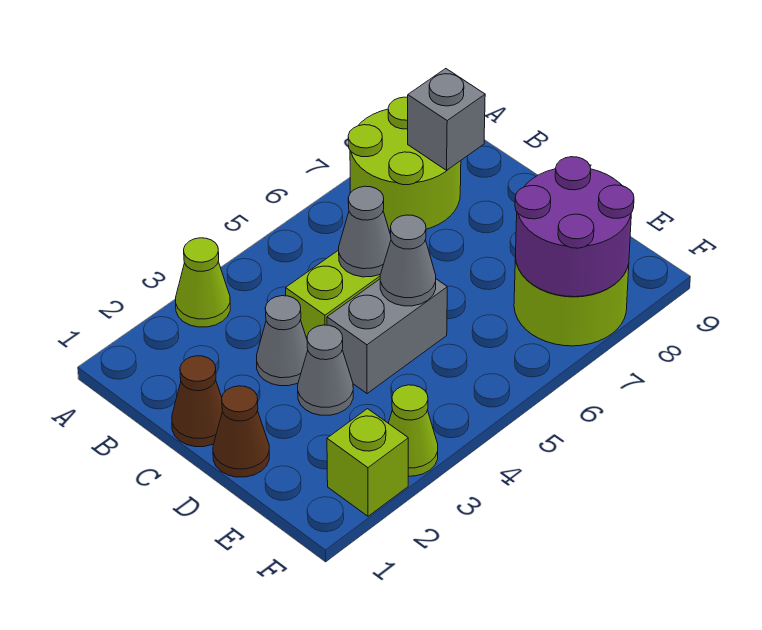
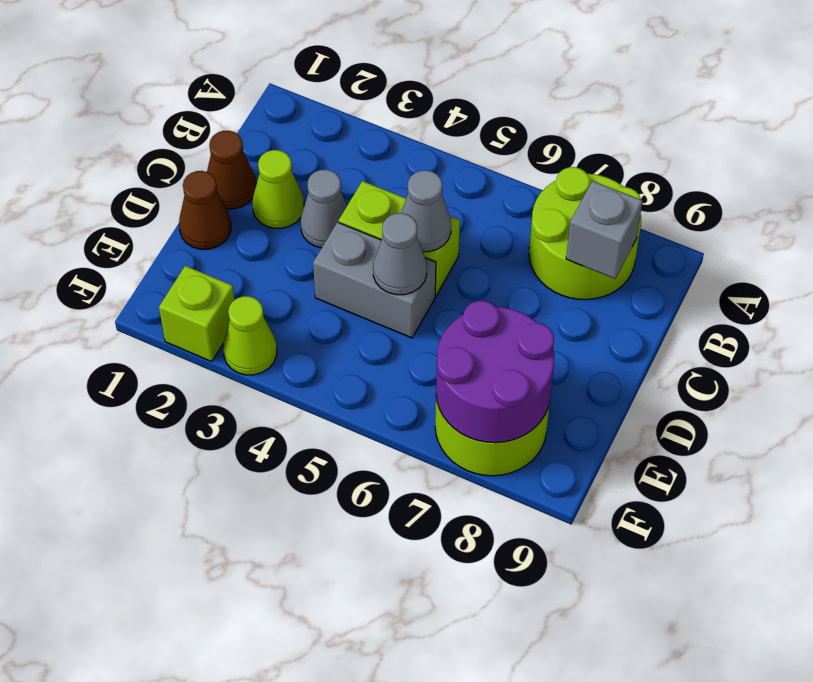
lime 1x1 cone [176,238,230,327] -> lime 1x1 cone moved to [253,150,304,228]
grey 1x1 cone [298,325,353,415] -> none

